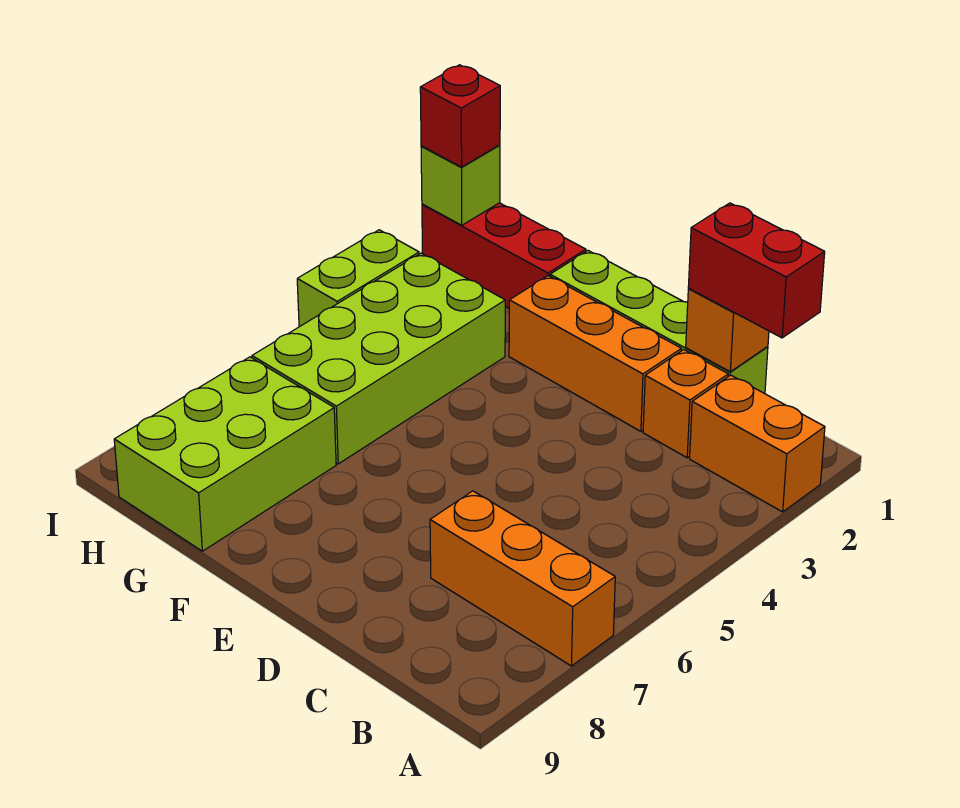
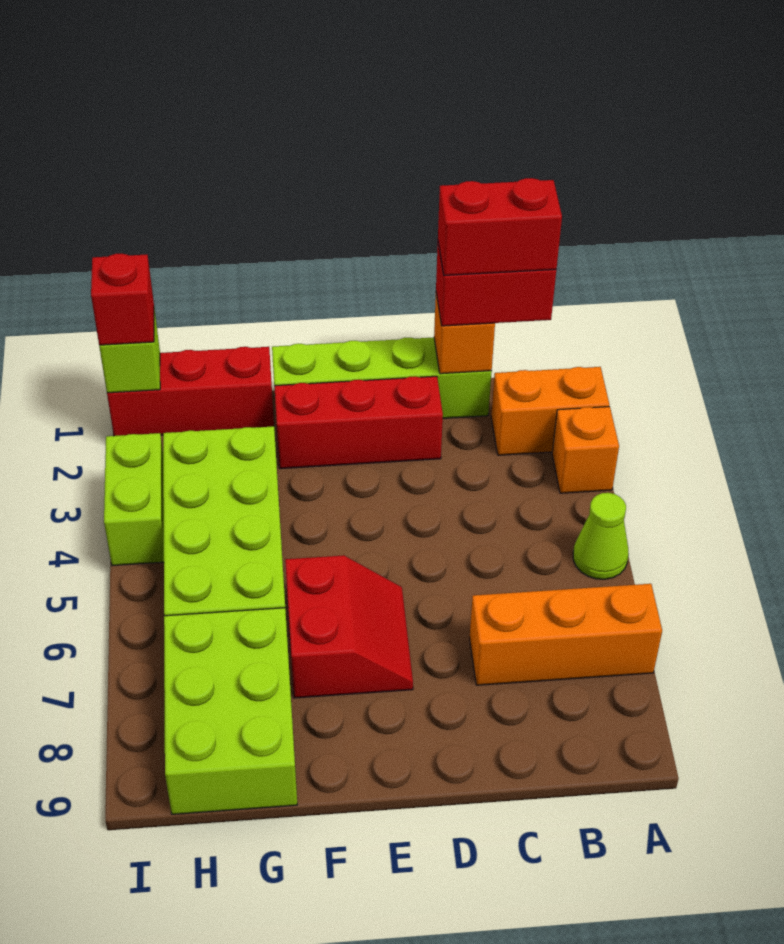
none -> lime 1x1 cone [573,493,629,579]
none -> red 1x2 brick [438,178,562,275]
orange 1x1 brick [643,350,728,458] -> orange 1x1 brick moved to [552,407,619,493]
orange 1x3 brick [509,276,681,431] -> red 1x3 brick [274,376,443,469]
none -> red 2x2 slope [285,555,413,698]

